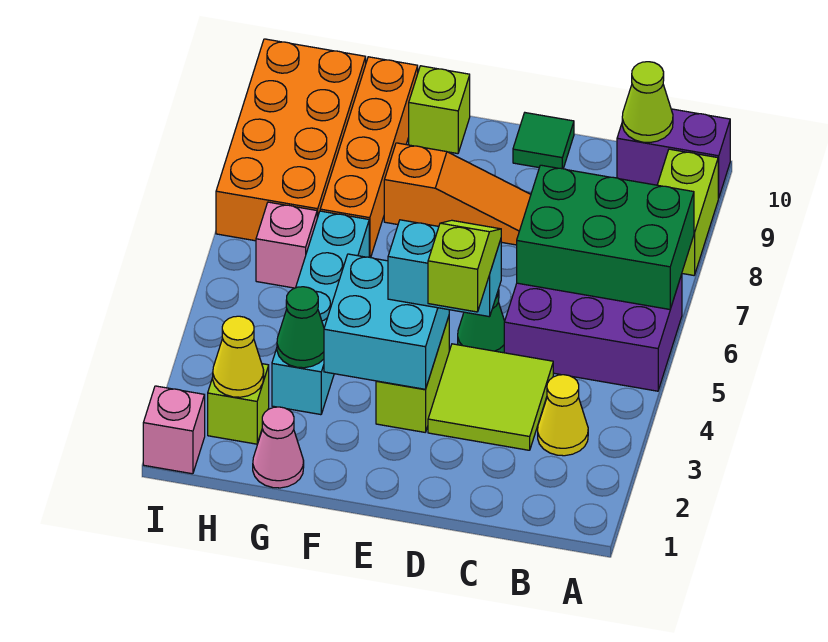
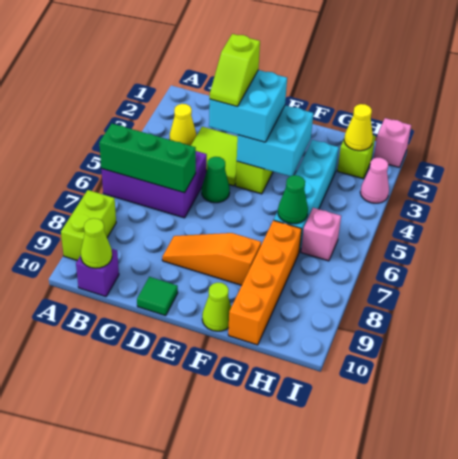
green 2x3 brick [517,165,694,309] -> green 1x3 brick [99,124,196,193]
purple 1x2 brick [617,109,730,198] -> purple 1x1 brick [76,248,119,297]
cyan 1x2 brick [388,220,501,317] -> cyan 2x2 brick [209,70,287,142]
lime 1x1 brick [409,66,470,154] -> lime 1x1 cone [202,282,231,331]
pink 1x1 cone [253,407,304,488] -> pink 1x1 cone moved to [360,158,389,203]
green 1x1 cone [277,287,324,368] -> green 1x1 cone moved to [278,175,308,224]
orange 2x4 brick [216,39,366,241] -> none

